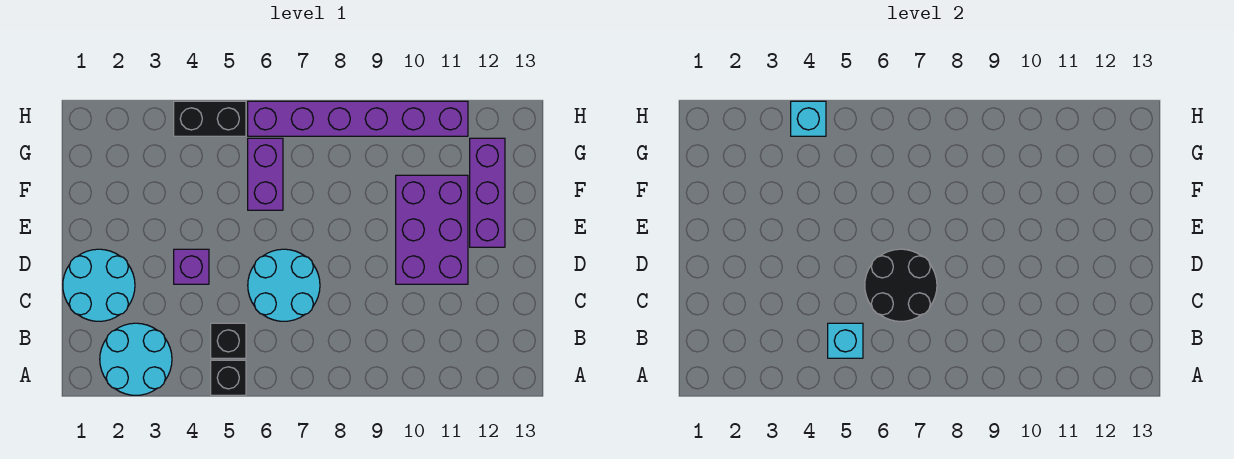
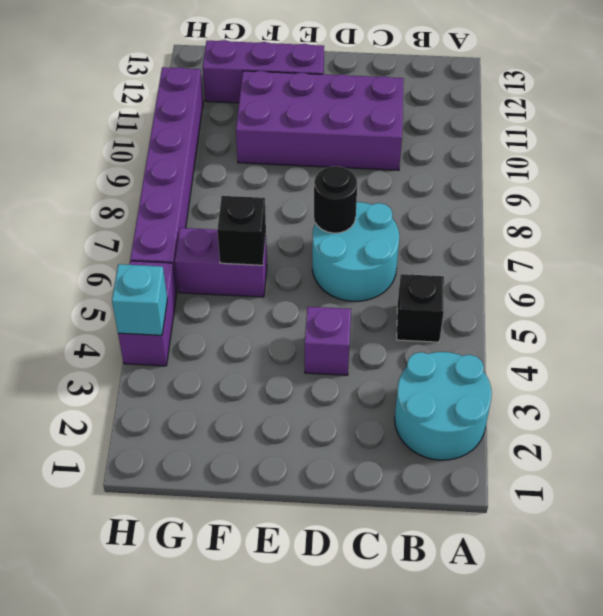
black 1x1 brick [211,360,246,395] -> black 1x1 brick moved to [217,196,266,265]
cyan 1x1 brick [828,323,863,358] -> none
cyan 2x2 round brick [63,249,135,321] -> none
black 2x2 round brick [865,249,937,321] -> black 1x1 round brick [314,166,357,233]
purple 2x3 brick [396,175,468,284] -> purple 2x4 brick [236,71,404,170]
black 1x2 brick [174,101,246,136] -> purple 1x2 brick [118,261,177,366]

